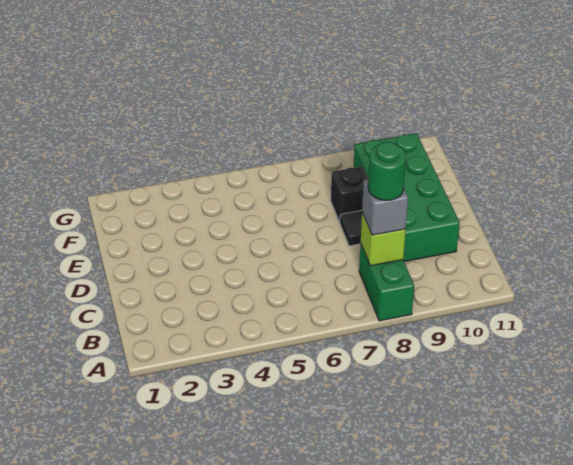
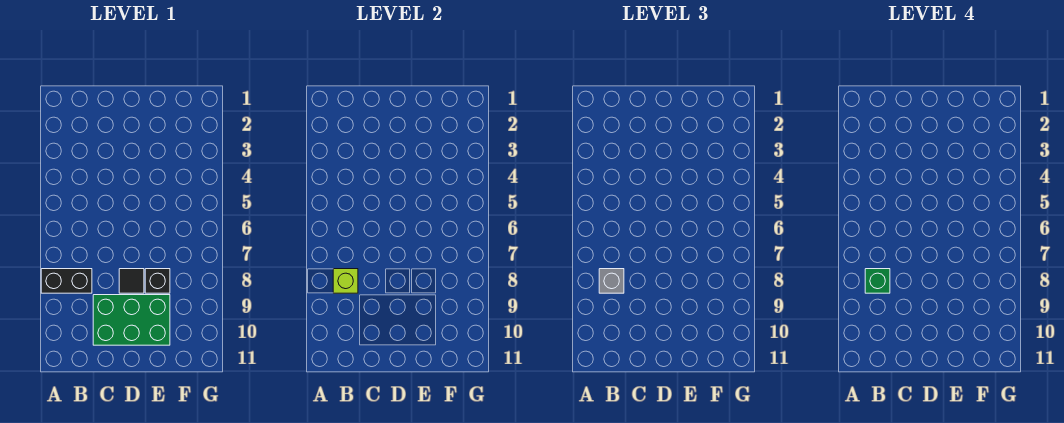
green 1x2 brick [359,244,414,321] -> black 1x2 brick [41,269,92,293]
green 1x1 round brick [368,142,406,201] -> green 1x1 brick [865,269,890,293]
green 2x4 brick [354,133,460,262] -> green 2x3 brick [93,295,170,345]

